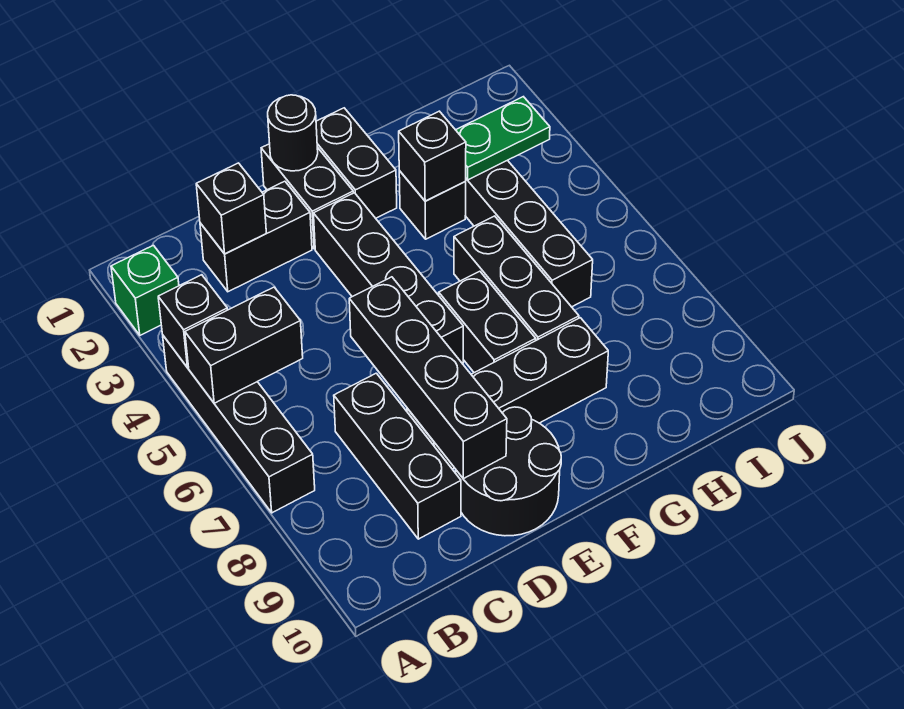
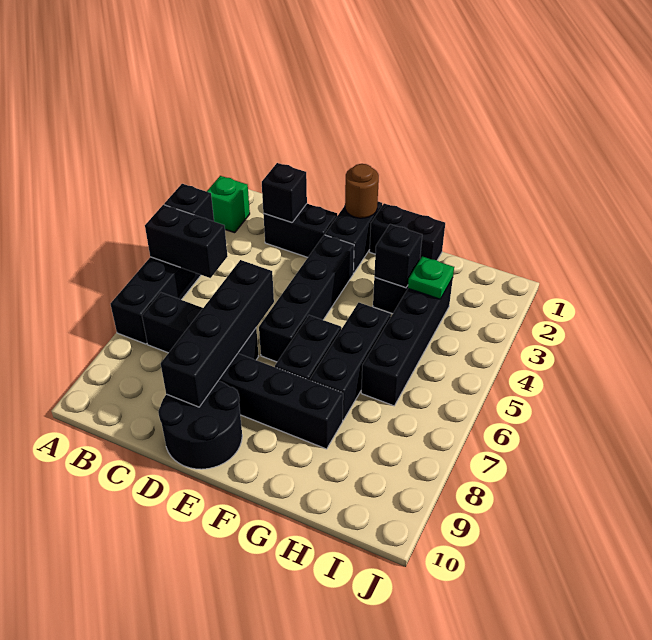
black 1x3 brick [334,373,461,539] -> black 1x3 brick turned to [142,293,259,360]
black 1x1 round brick [268,95,318,171] -> brown 1x1 round brick [345,164,379,218]
black 1x2 brick [316,108,397,218] -> black 1x2 brick turned to [370,203,445,260]
green 1x2 plate [456,97,550,180] -> green 1x1 plate [408,256,454,299]

